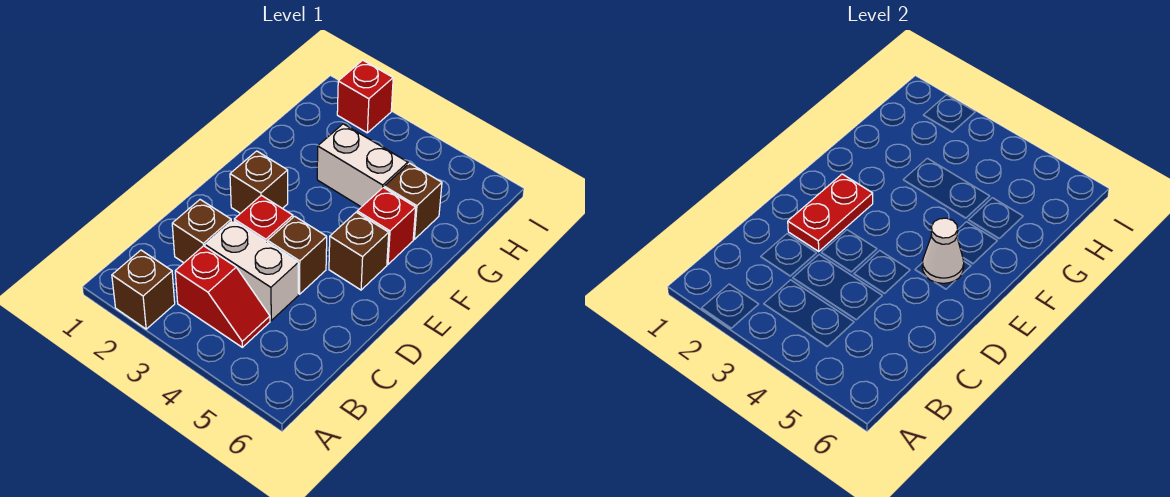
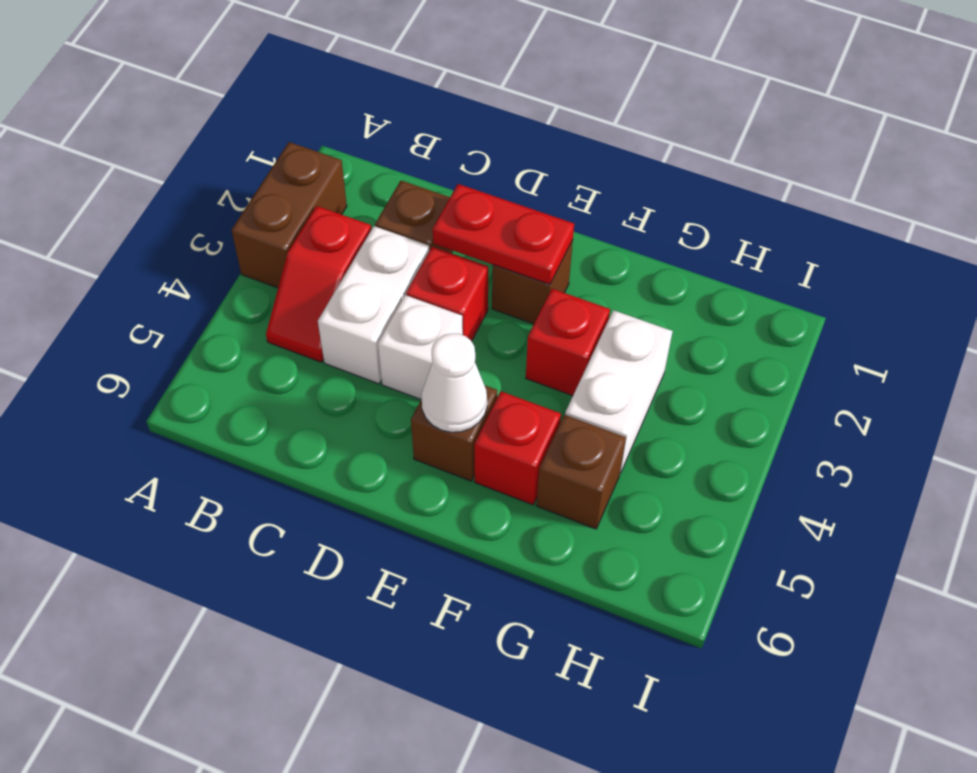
brown 1x1 brick [112,250,175,329] -> brown 1x2 brick [232,142,347,288]
brown 1x1 brick [268,216,327,294] -> white 1x1 brick [378,295,463,399]
red 1x1 brick [337,60,393,133] -> red 1x1 brick moved to [526,289,610,396]

